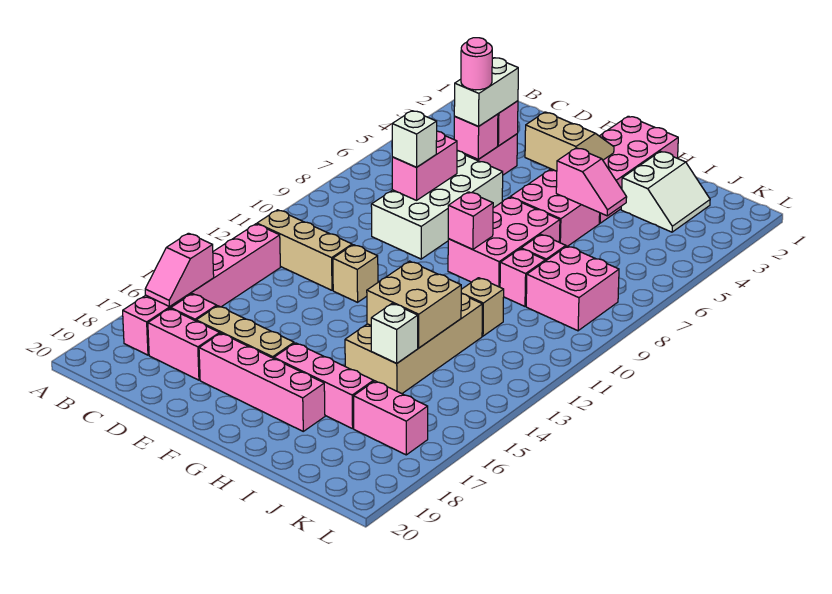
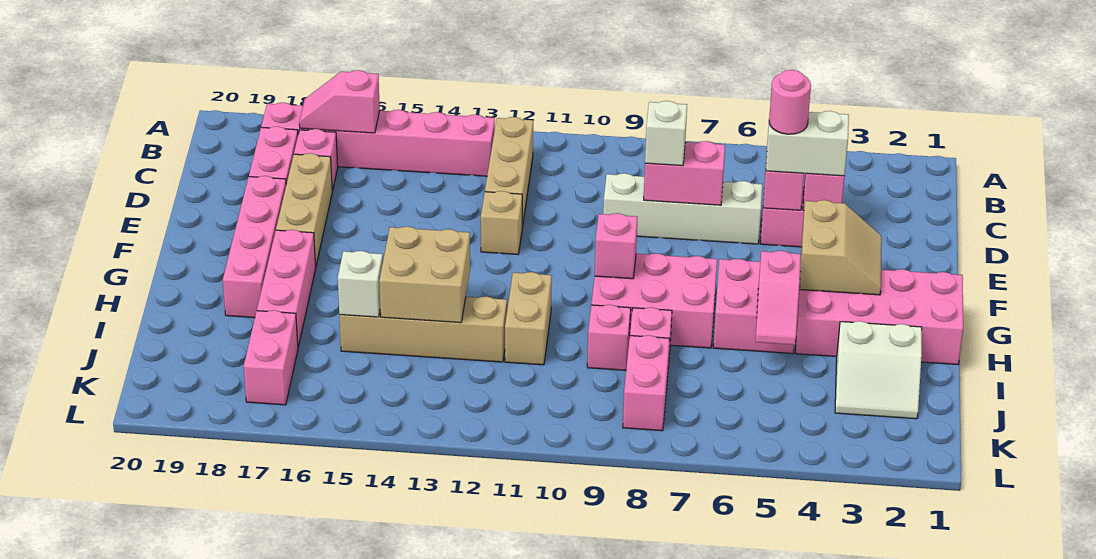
white 2x4 brick [371,151,503,259] -> white 1x4 brick [603,173,762,244]
tan 2x4 brick [345,294,482,394] -> tan 1x4 brick [339,296,507,362]
tan 1x1 brick [461,278,504,336] -> tan 1x2 brick [505,272,552,365]
pink 2x2 brick [526,246,619,331] -> pink 1x2 brick [623,335,670,431]

